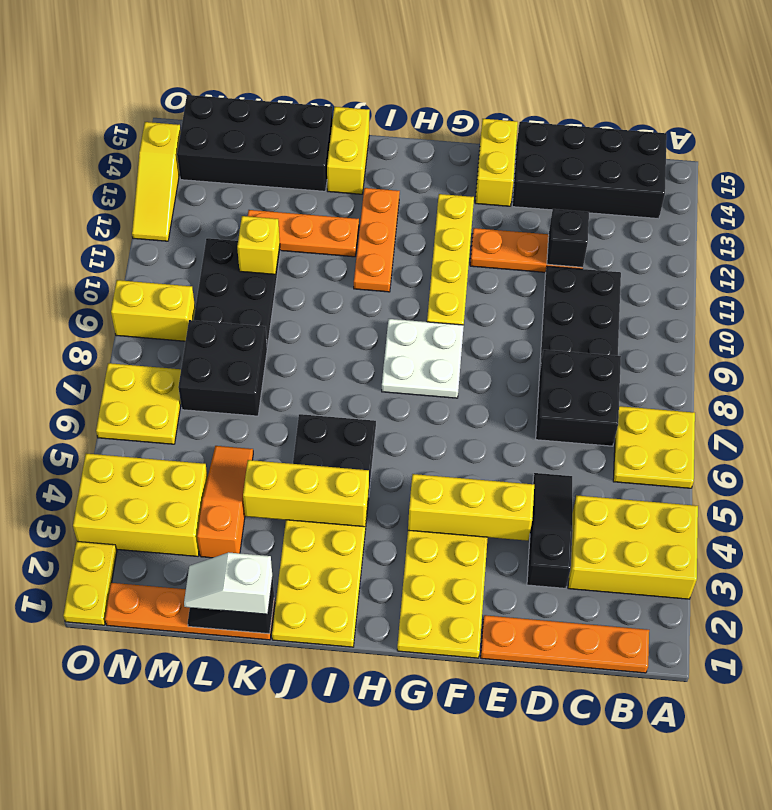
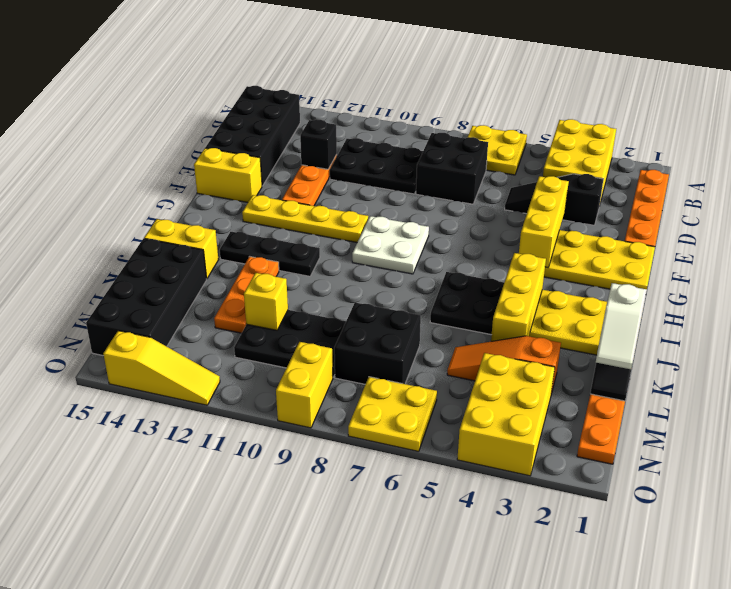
orange 1x3 plate [354,188,400,292] -> black 1x3 plate [220,232,320,276]
yellow 1x2 plate [63,541,117,625] -> none

